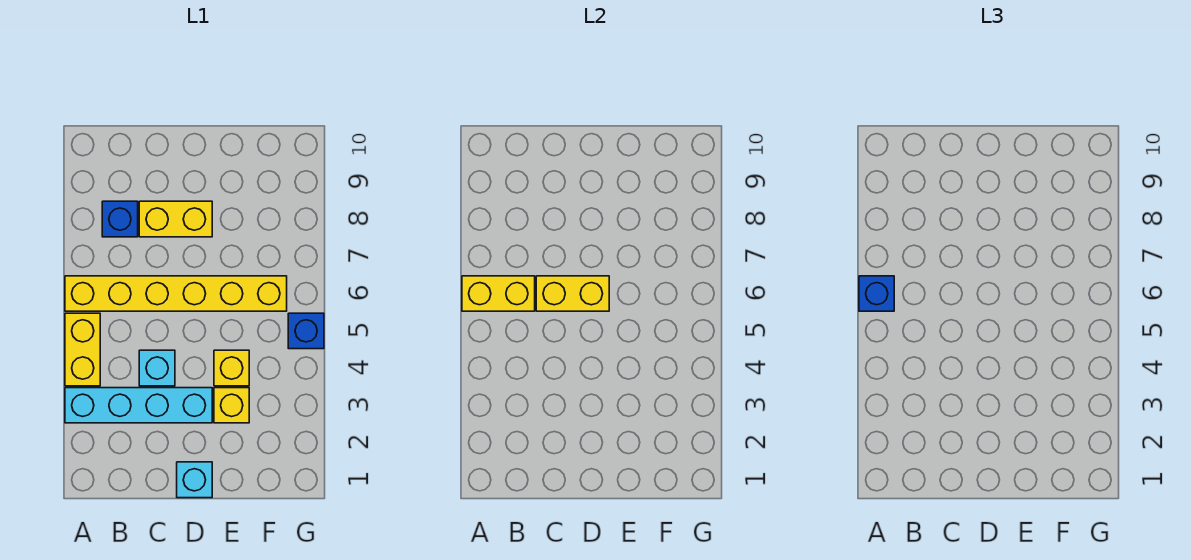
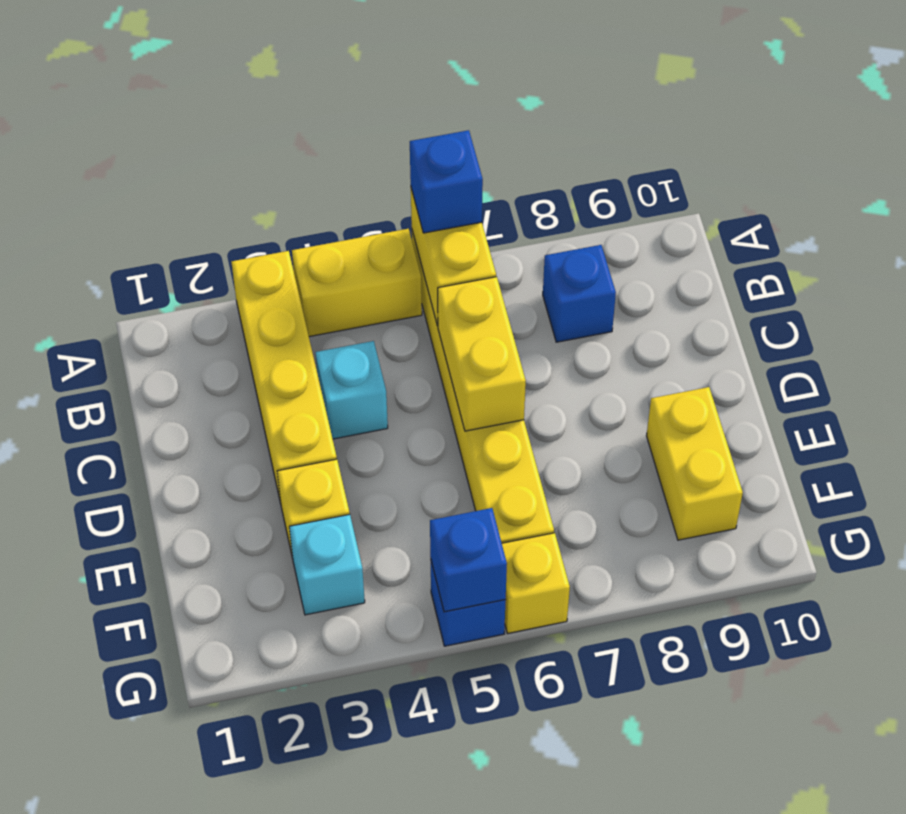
cyan 1x4 brick [65,388,212,423] -> yellow 1x4 brick [232,251,337,502]
yellow 1x2 brick [139,201,212,237] -> yellow 1x2 brick moved to [647,387,743,540]
cyan 1x1 brick [177,462,212,498] -> cyan 1x1 brick moved to [289,514,365,615]
yellow 1x1 brick [214,350,249,386] -> yellow 1x1 brick moved to [502,533,570,633]
none -> blue 1x1 brick [430,508,507,612]

